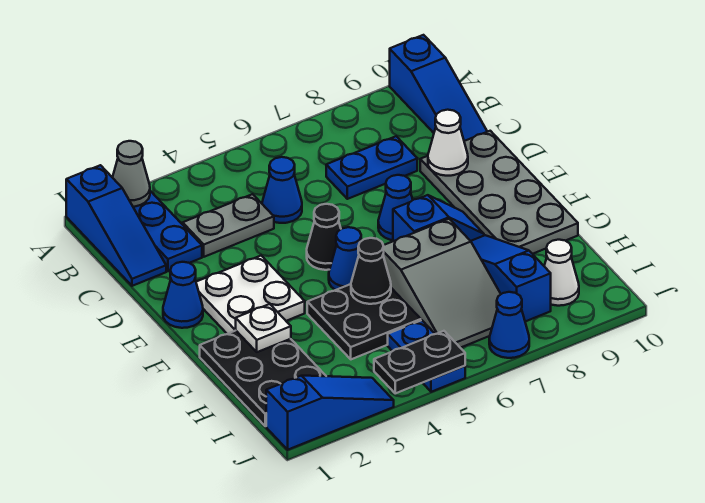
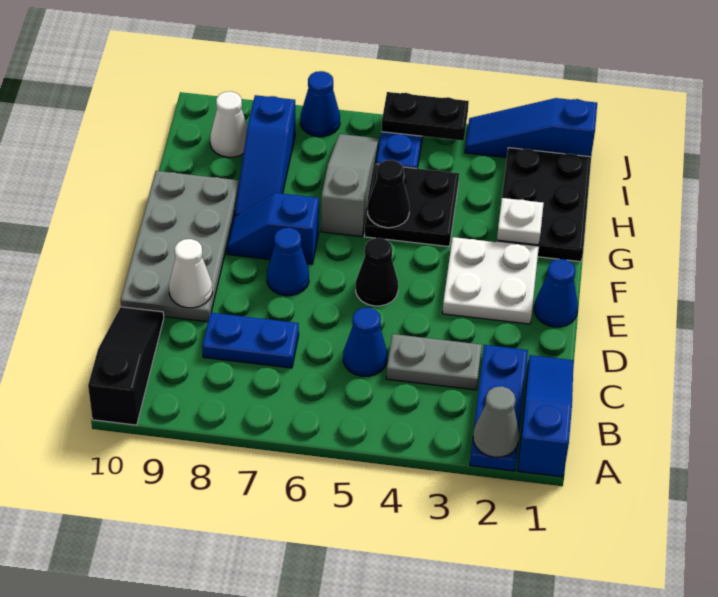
blue 1x3 slope [390,35,487,141] -> black 1x3 slope [88,307,164,425]
blue 1x1 cone [329,227,361,290] -> none
grey 2x3 slope [383,219,501,348] -> grey 1x3 slope [321,134,379,237]

